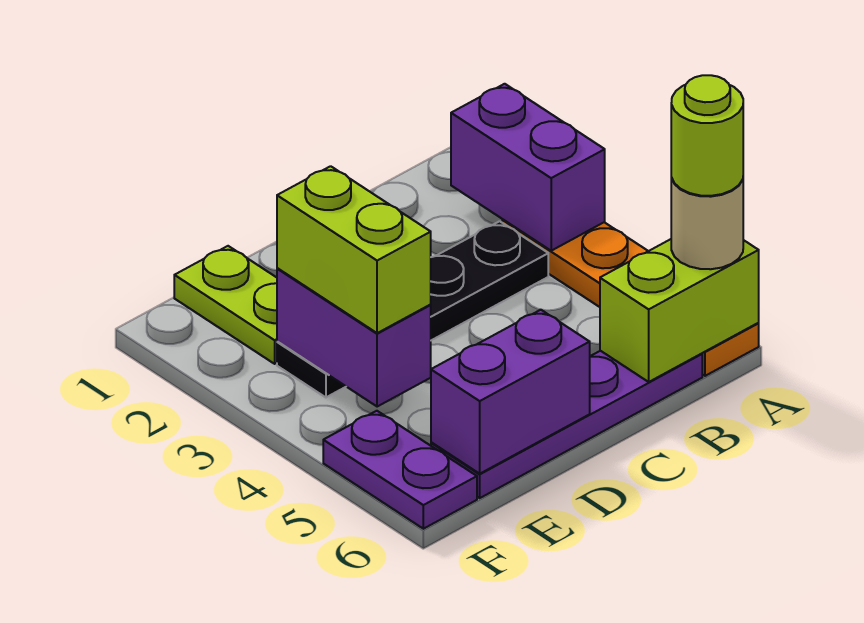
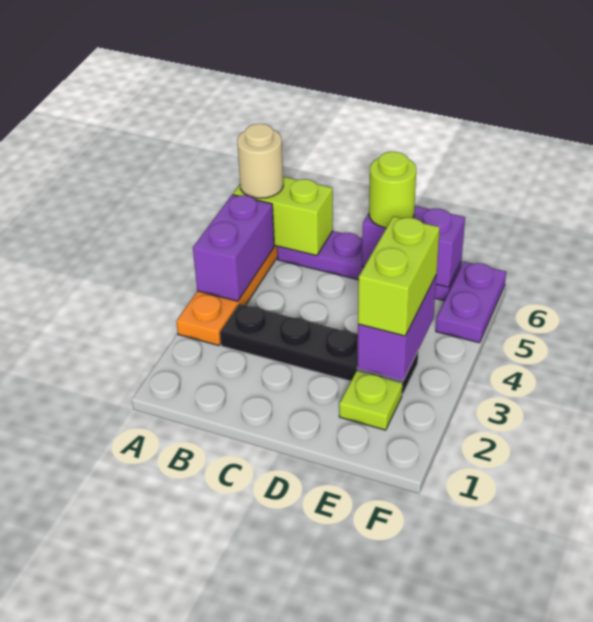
purple 1x2 brick [451,84,605,251] -> purple 1x2 brick moved to [193,195,274,301]
lime 1x1 round brick [671,75,743,196] -> lime 1x1 round brick moved to [369,152,416,228]
lime 1x2 plate [174,246,277,364] -> lime 1x1 plate [339,371,402,430]

